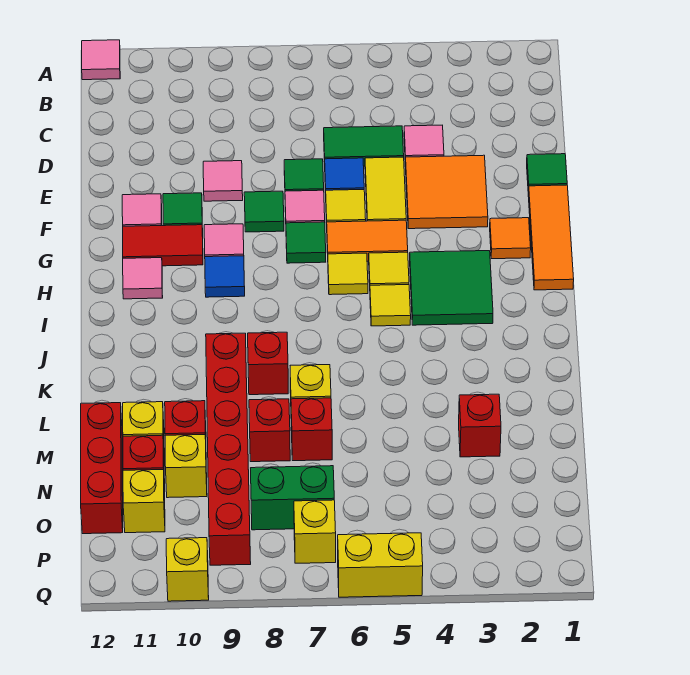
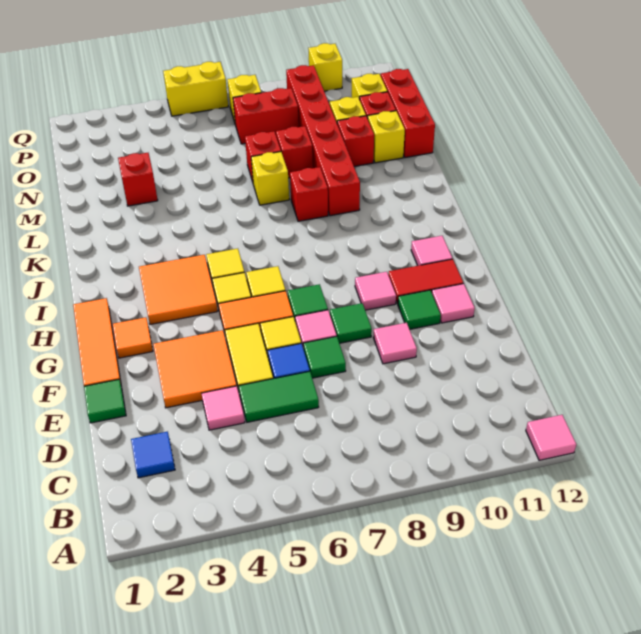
green 2x2 tile [410,251,493,325] -> orange 2x2 tile [139,255,218,324]
blue 1x1 tile [205,256,245,297] -> blue 1x1 tile moved to [131,432,175,478]
green 1x2 brick [251,466,334,530] -> red 1x2 brick [233,88,299,144]

